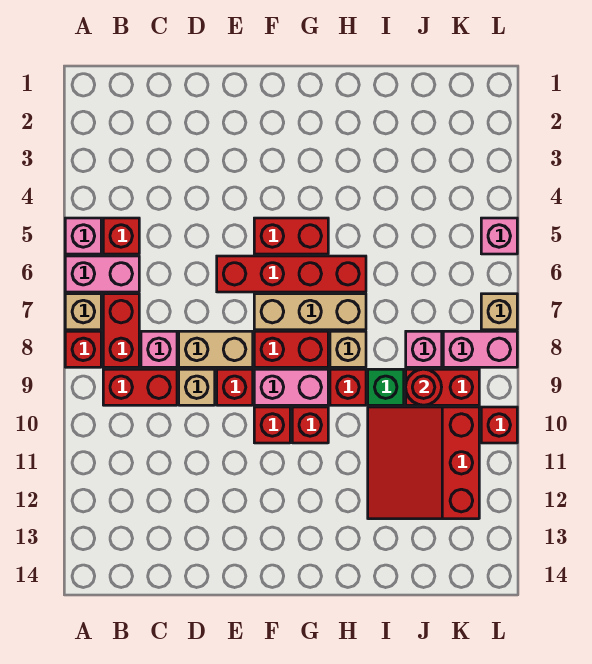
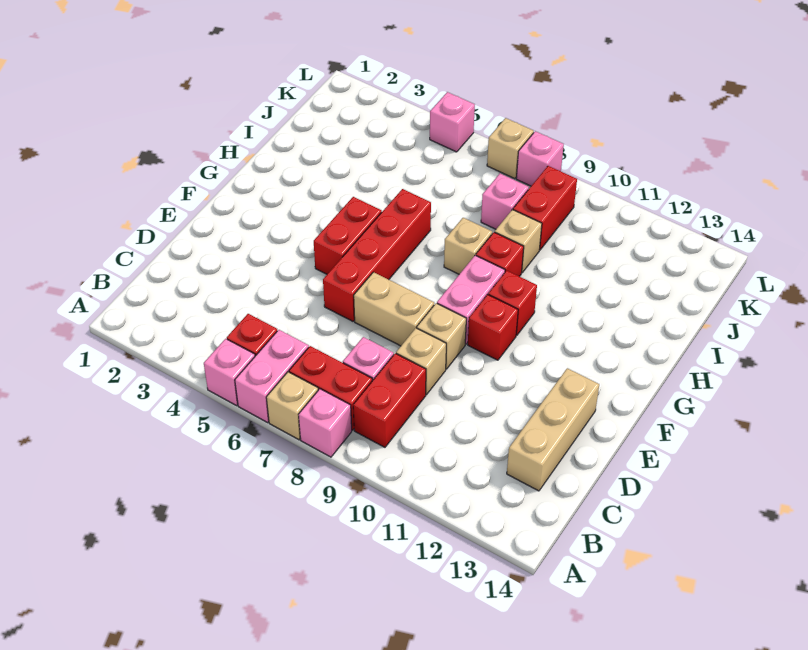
red 1x1 brick [65,331,101,367] -> pink 1x1 brick [299,389,352,457]
tan 1x2 brick [179,331,253,367] -> tan 1x2 brick turned to [354,272,434,346]
red 1x1 brick [217,369,253,405] -> tan 1x1 brick [417,303,466,369]
tan 1x3 brick [254,294,366,330] -> tan 1x3 brick moved to [507,368,599,491]
red 1x2 brick [254,331,328,367] -> none
green 1x1 brick [368,369,404,405] -> tan 1x1 brick [495,210,542,273]
red 3x3 slope [368,407,479,519] -> none
red 1x1 round brick [406,369,442,405] -> none
pink 1x2 brick [443,331,517,367] -> pink 1x1 brick [516,131,564,186]
red 1x1 brick [481,407,517,443] -> none

